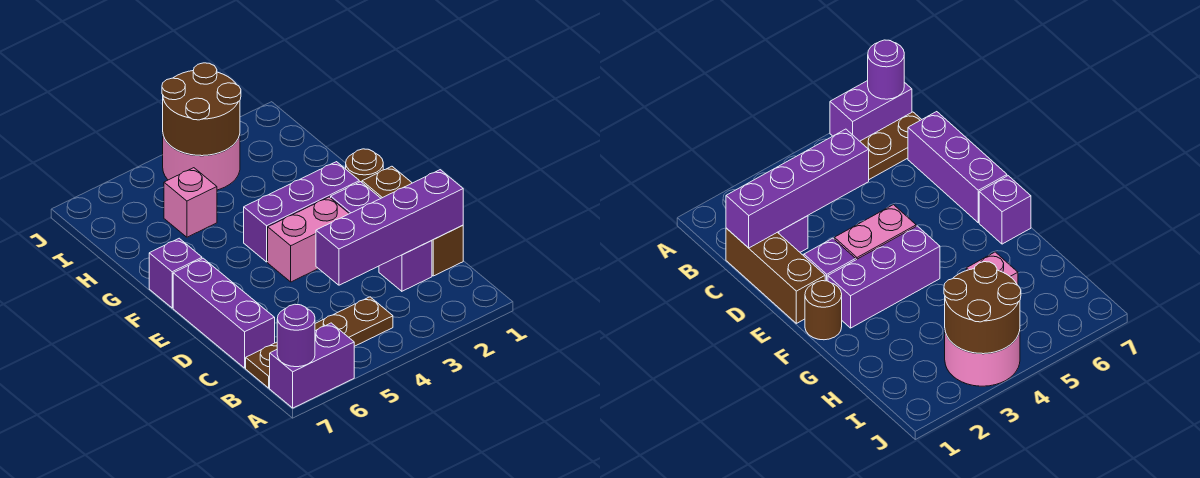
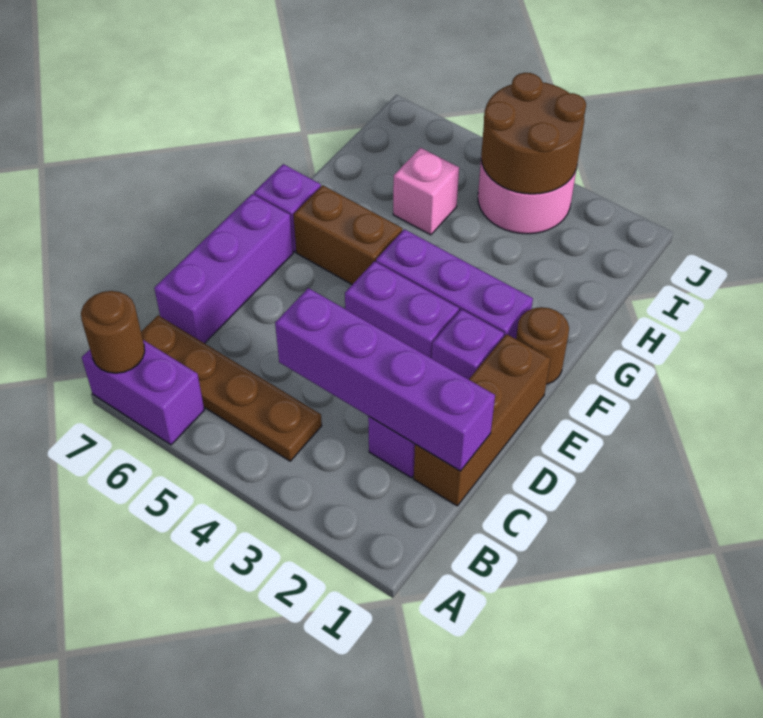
purple 1x1 round brick [277,304,315,367] -> brown 1x1 round brick [81,291,145,373]
pink 1x2 brick [268,197,349,282] -> purple 1x2 brick [345,261,459,358]
none -> brown 1x2 brick [293,185,402,284]

